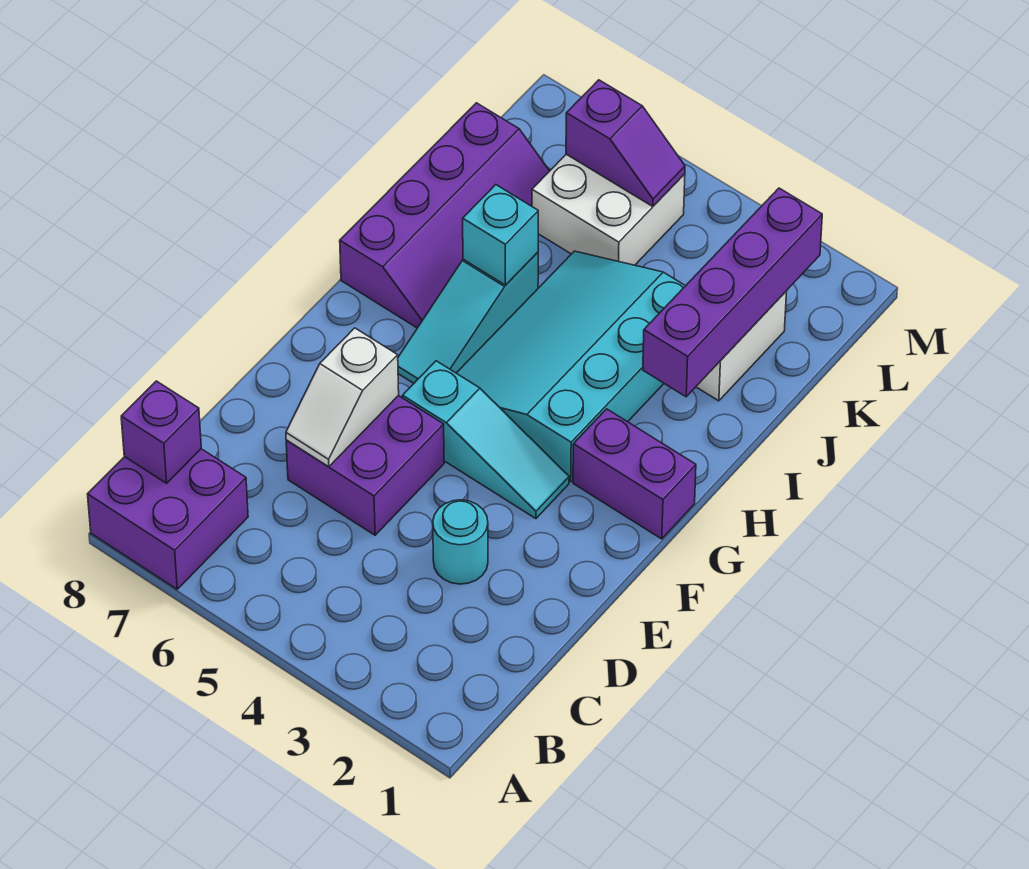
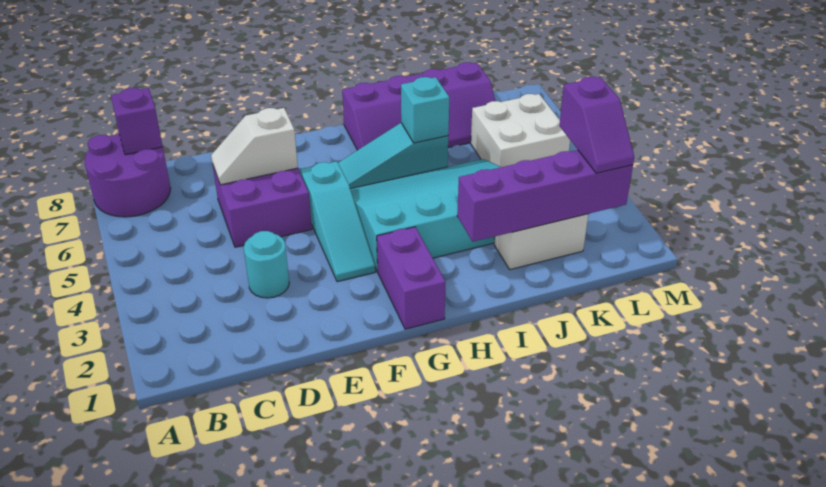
purple 2x2 brick [88,449,248,589] -> purple 2x2 round brick [84,134,171,217]
purple 1x2 slope [566,80,685,207] -> purple 1x2 slope moved to [559,77,634,173]

